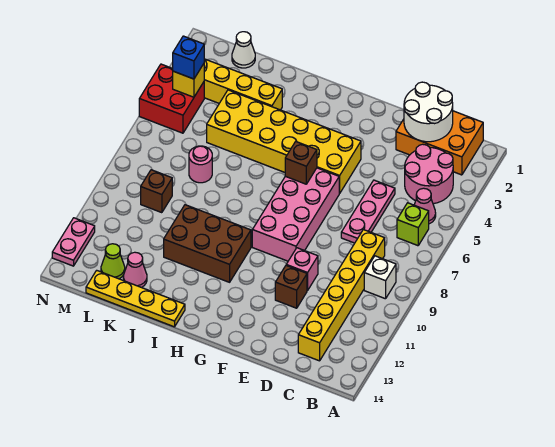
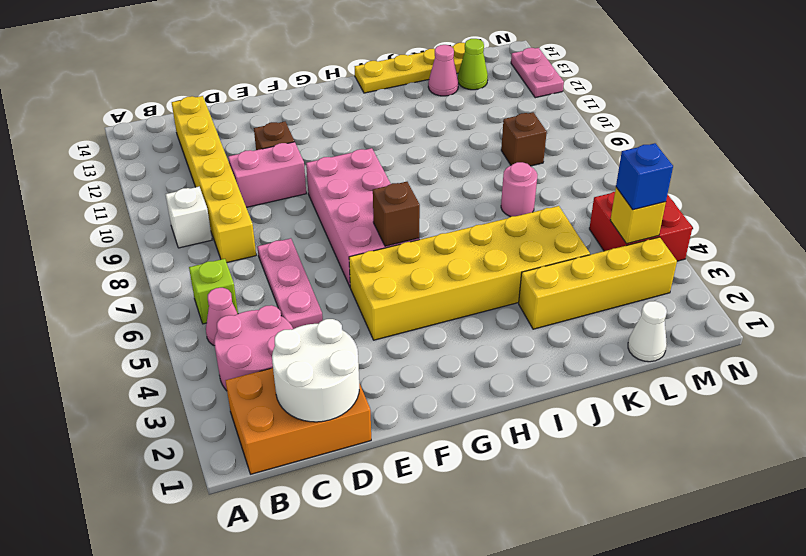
pink 1x1 brick [286,248,318,291] -> pink 1x2 brick [228,142,306,207]
brown 2x3 brick [164,205,251,282] -> none

